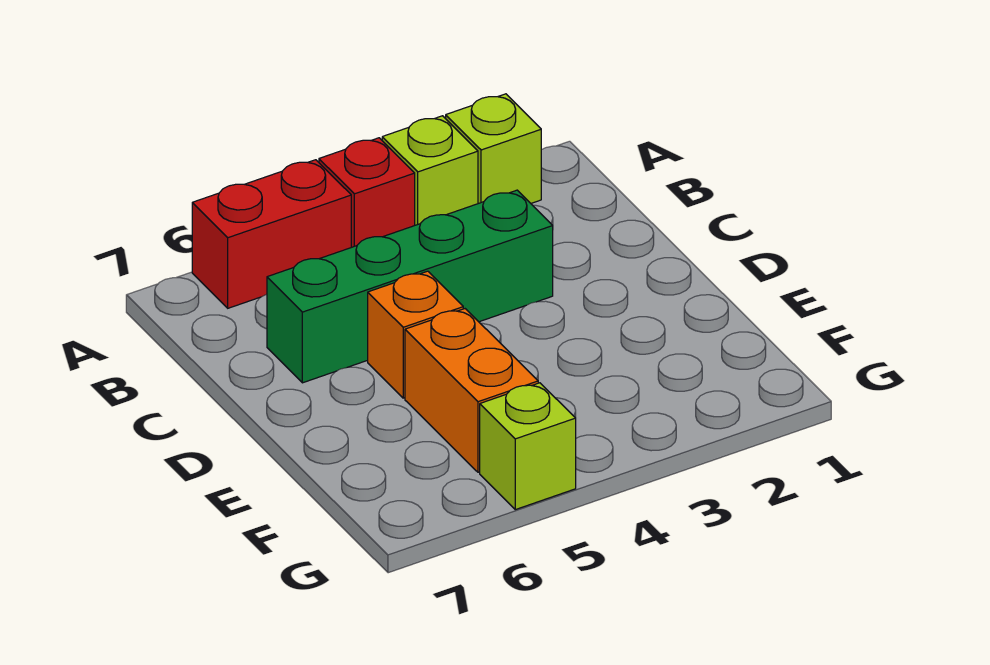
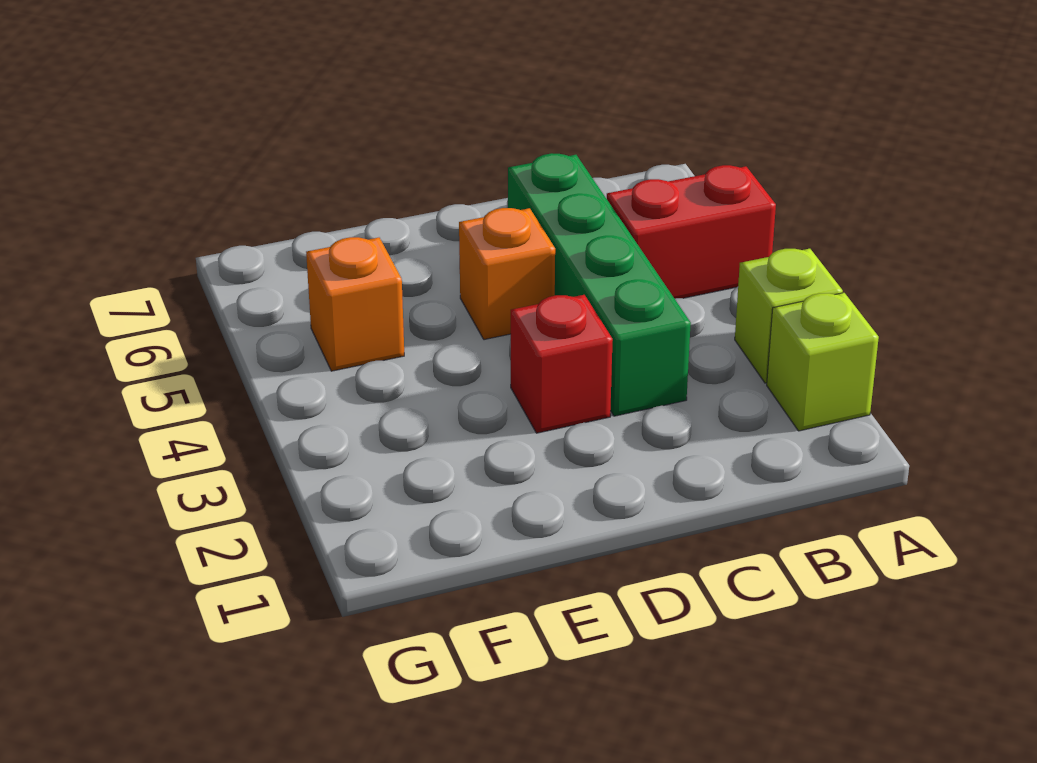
red 1x1 brick [319,138,415,247] -> red 1x1 brick moved to [511,295,613,433]
red 1x2 brick [192,160,351,308] -> red 1x2 brick turned to [607,165,776,299]
orange 1x2 brick [405,309,538,472] -> orange 1x1 brick [306,237,404,371]
lime 1x1 brick [480,383,576,510] -> none

